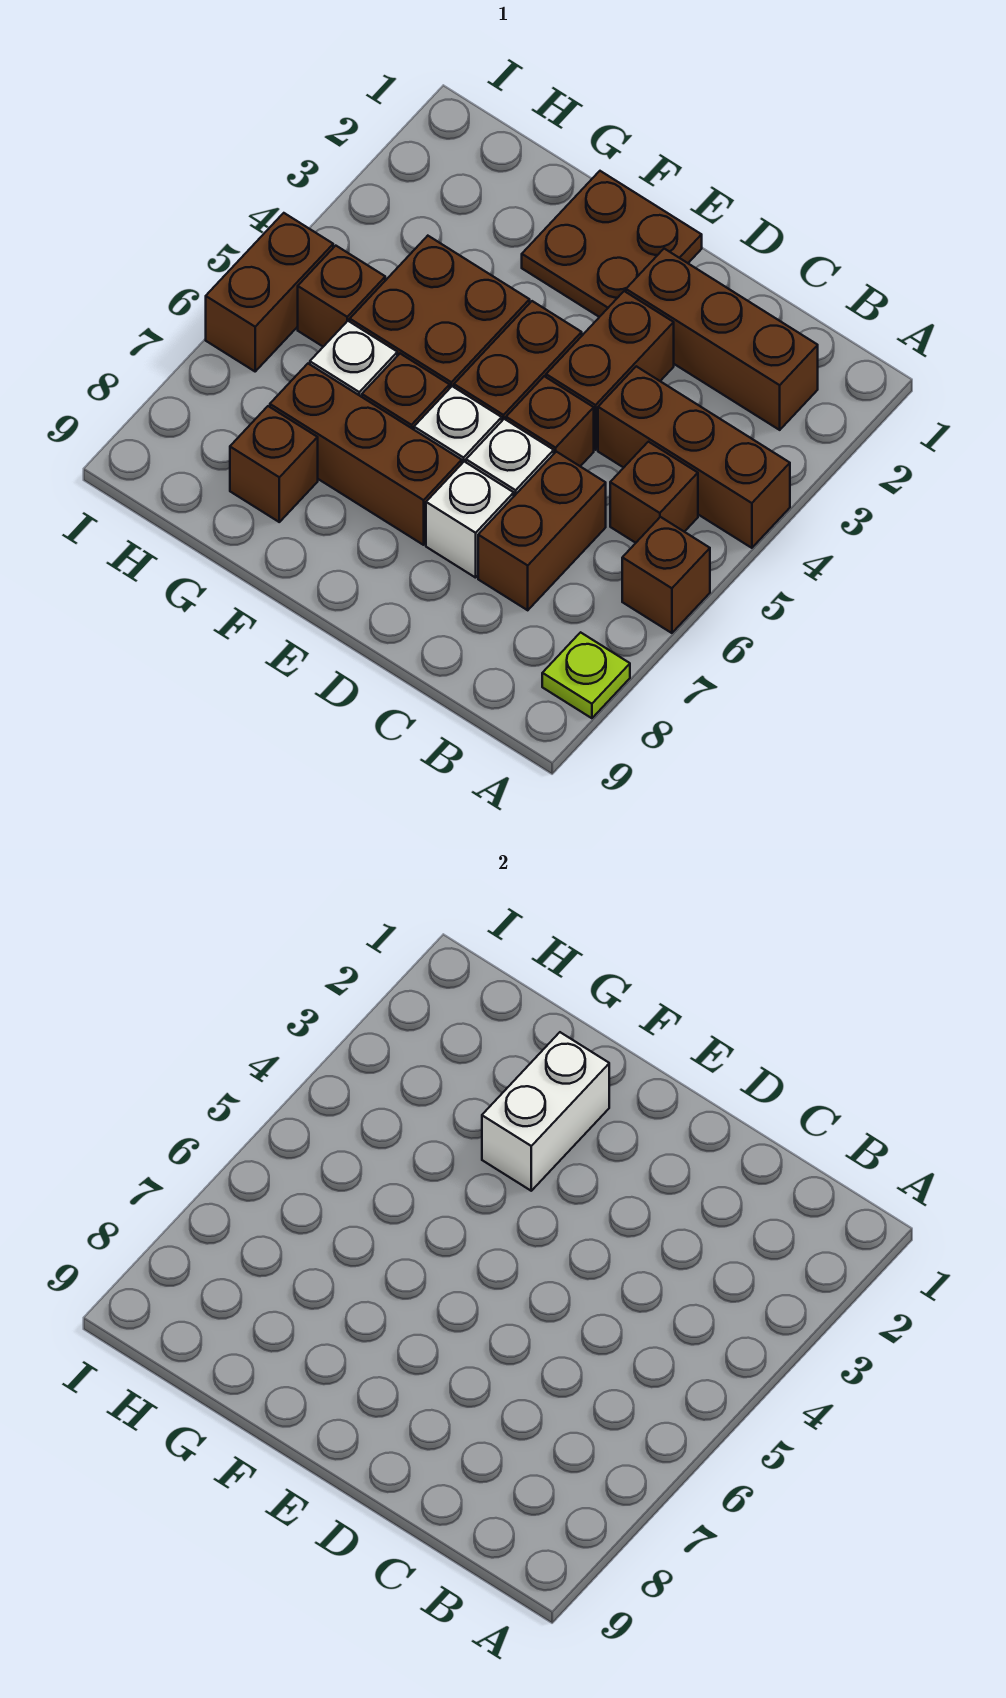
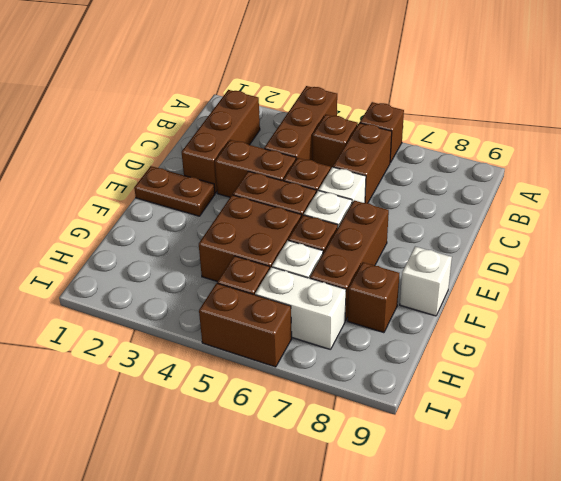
lime 1x1 plate [542,632,630,718] -> none
brown 1x2 brick [478,452,606,610] -> brown 1x2 brick turned to [333,123,392,203]
white 1x1 brick [426,462,514,578] -> white 1x1 brick moved to [400,247,452,316]
brown 2x2 plate [522,171,702,317] -> brown 1x2 plate [134,166,215,216]
white 1x2 brick [482,1032,609,1191] -> white 1x2 brick moved to [255,267,346,350]

